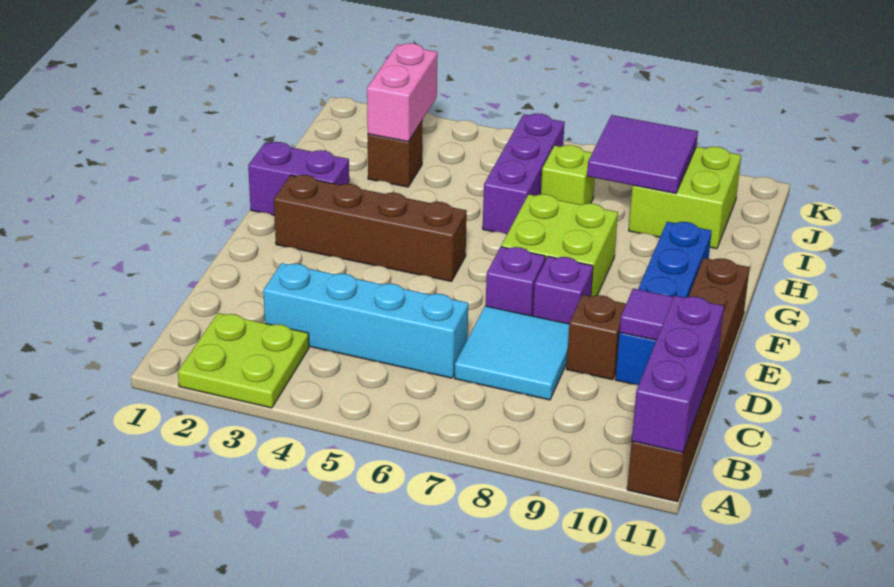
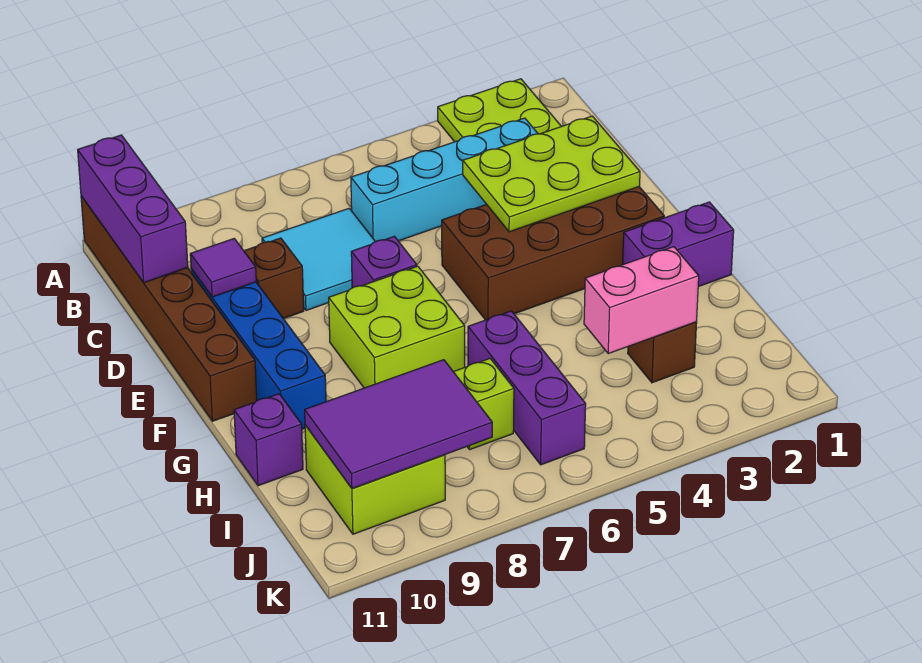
none -> lime 2x3 plate [463,116,640,232]
purple 1x1 brick [533,256,593,324] -> purple 1x1 brick moved to [234,394,303,486]
brown 1x4 brick [274,175,467,282] -> brown 2x4 brick [442,187,664,320]
pink 1x2 brick [367,43,437,142] -> pink 1x2 brick turned to [584,247,699,354]
purple 2x2 tile [587,115,698,194] -> purple 2x3 tile [305,360,492,488]

